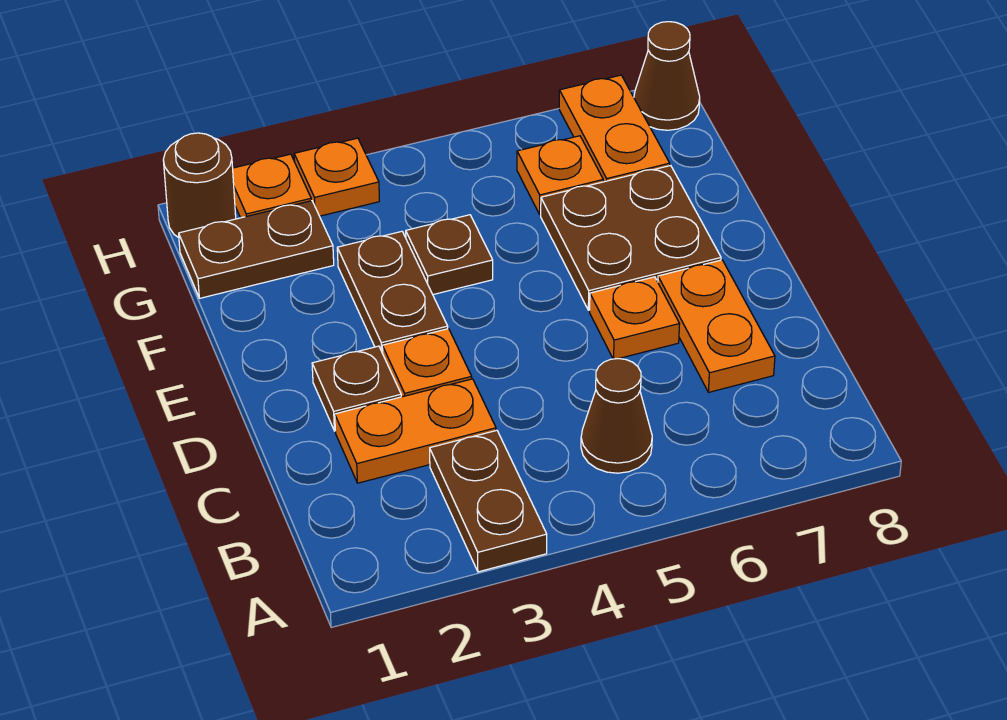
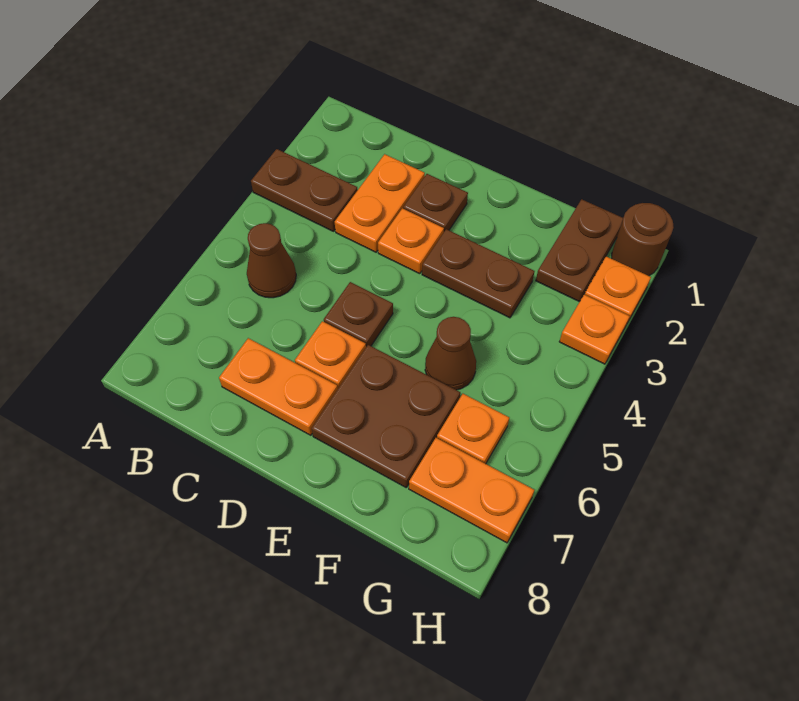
brown 1x1 plate [406,215,493,295] -> brown 1x1 plate moved to [324,282,393,347]
brown 1x1 cone [634,22,700,130] -> brown 1x1 cone moved to [425,317,476,390]

